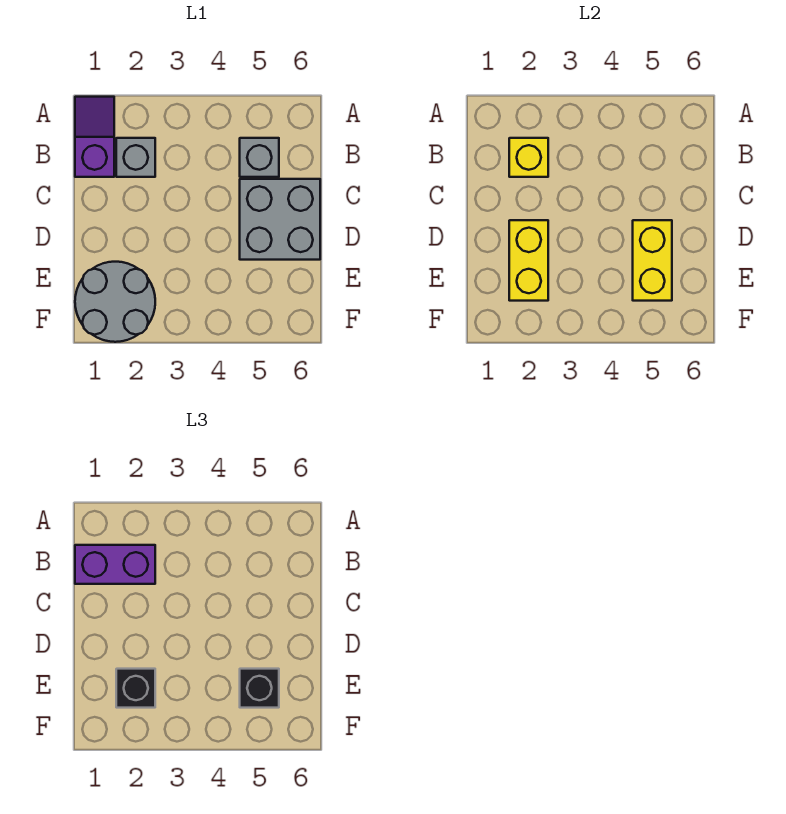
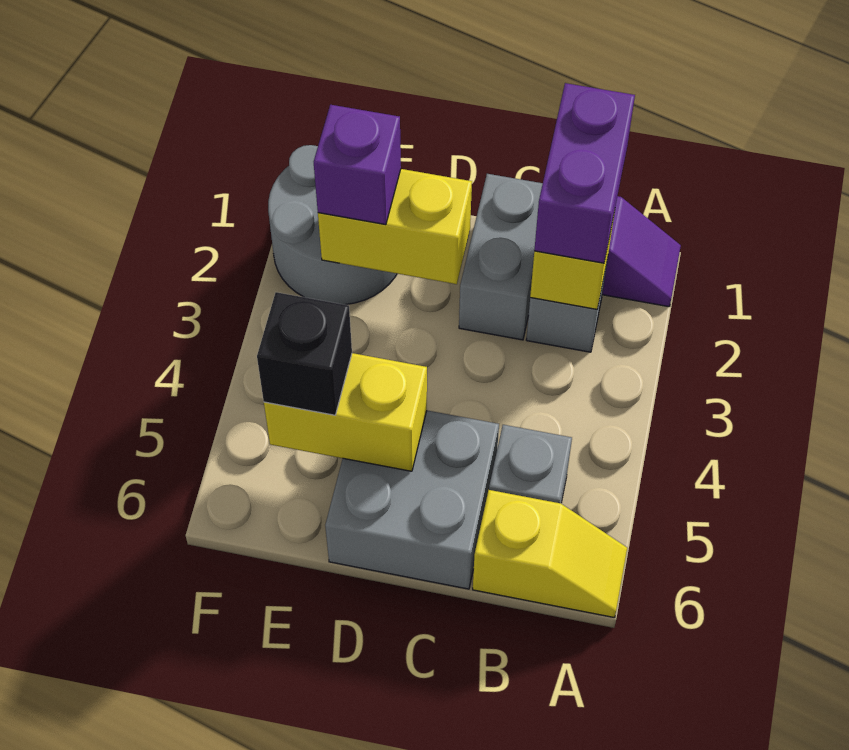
none -> yellow 1x2 slope [473,490,627,618]
none -> grey 1x2 brick [459,174,543,340]
black 1x1 brick [116,669,155,708] -> purple 1x1 brick [314,105,401,225]

